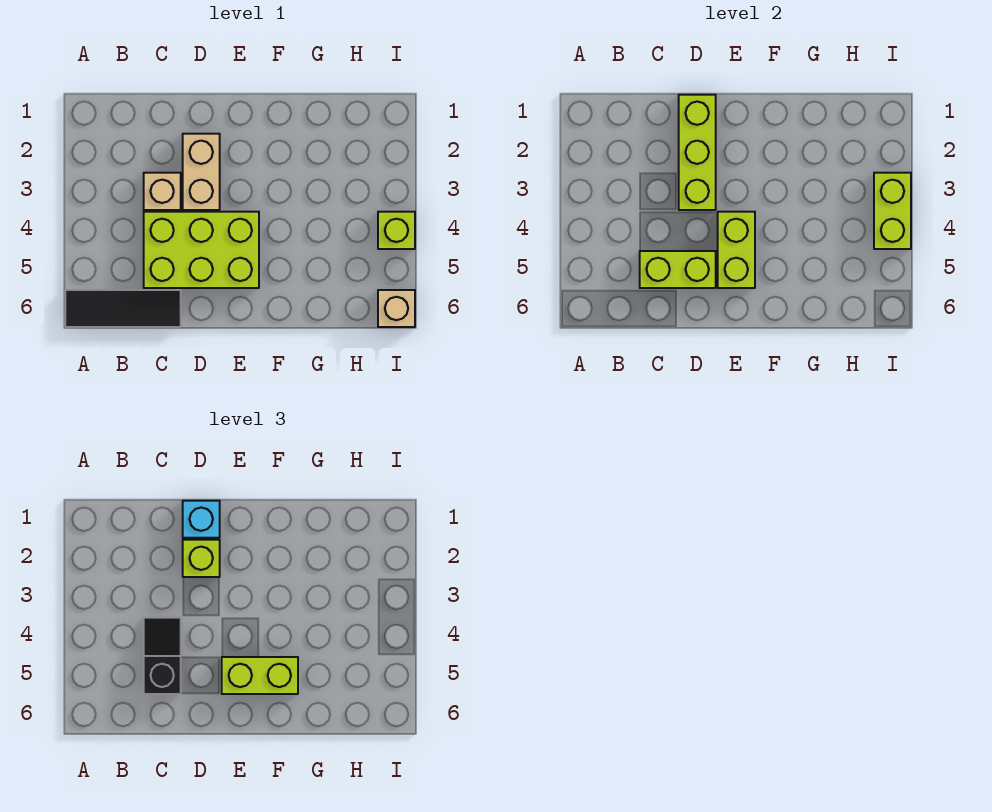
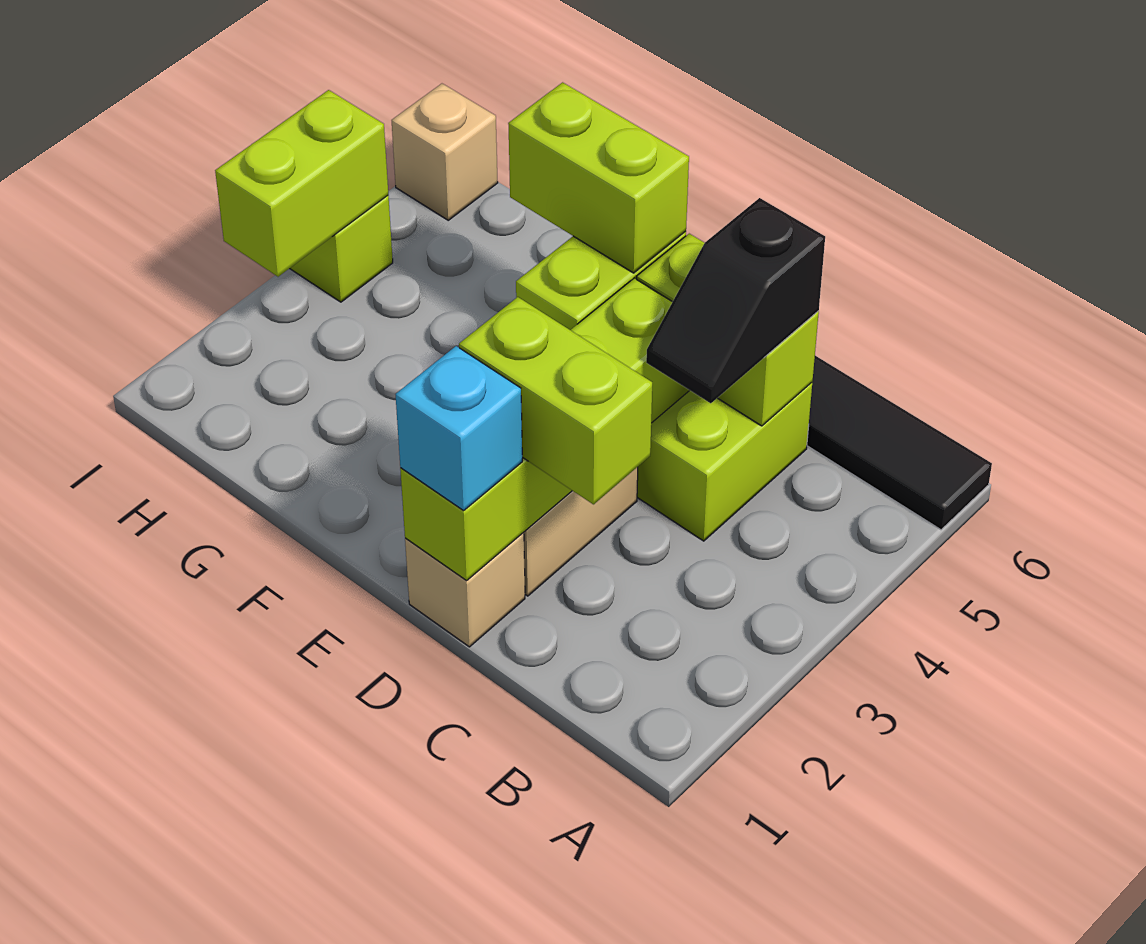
tan 1x1 brick [144,173,181,210] -> tan 1x1 brick moved to [405,533,525,647]
lime 1x3 brick [679,95,716,210] -> lime 1x4 brick [400,278,690,580]
lime 1x1 brick [183,540,220,577] -> lime 1x2 brick [459,297,652,504]

